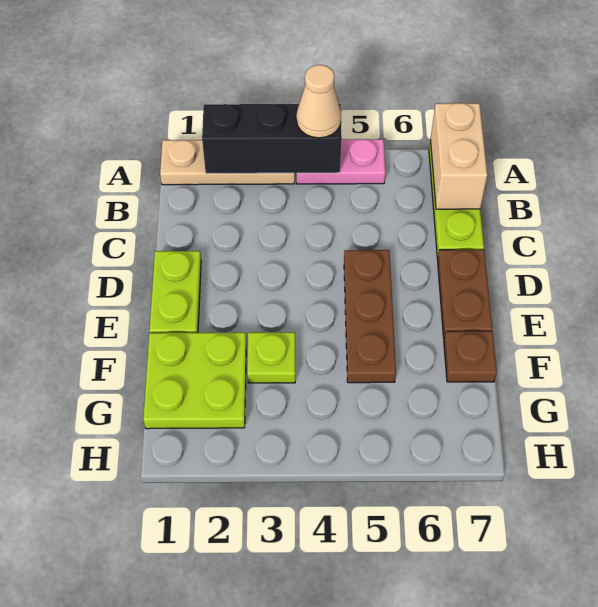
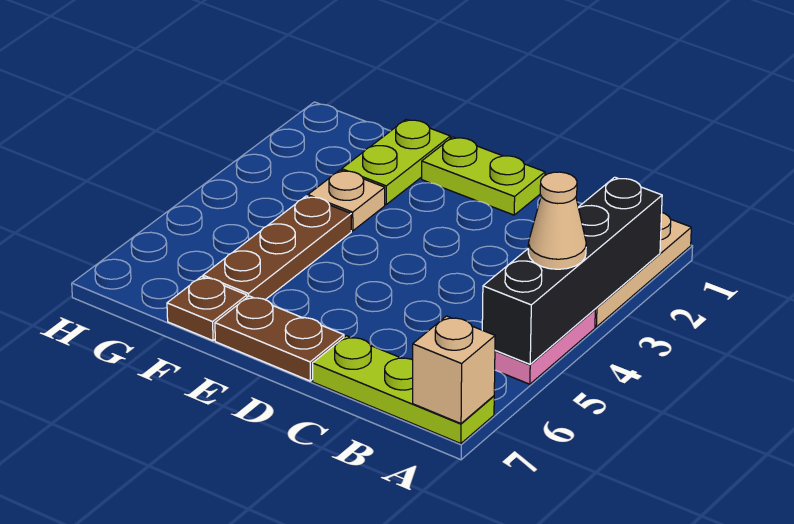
black 1x3 brick [202,104,342,173] -> black 1x4 brick [482,177,662,364]
tan 1x2 brick [430,103,487,209] -> tan 1x1 brick [413,316,495,424]
brown 1x3 plate [344,250,396,383] -> brown 1x3 plate turned to [203,196,351,300]
lime 2x2 plate [143,332,246,429] -> lime 1x2 plate [342,119,450,204]
lime 1x1 plate [247,332,295,383] -> tan 1x1 plate [308,170,385,231]

